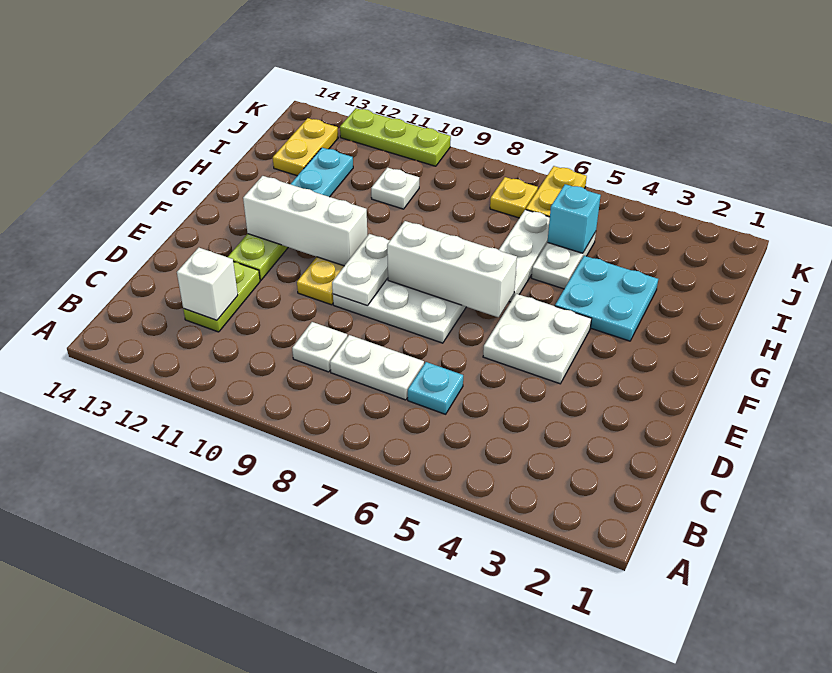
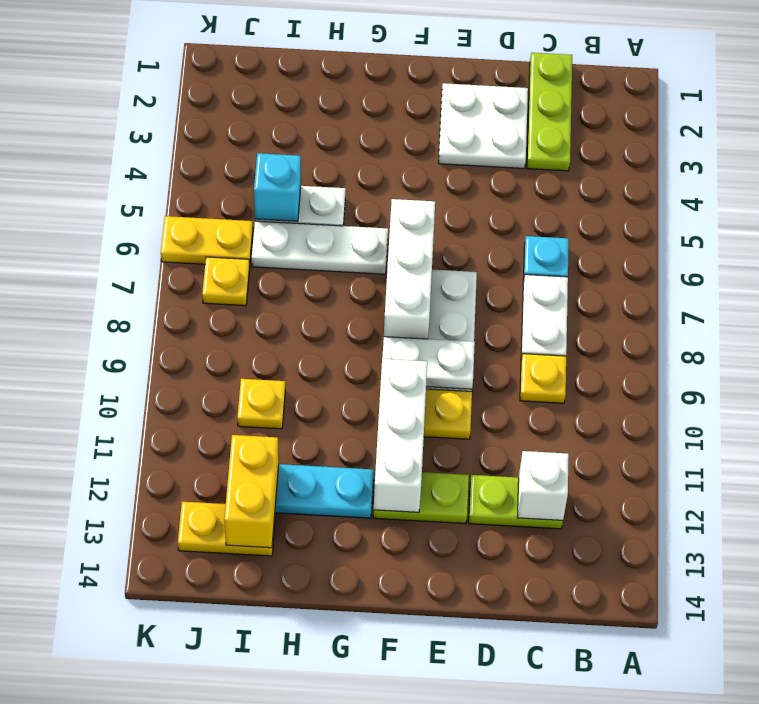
white 1x1 plate [292,322,347,372] -> yellow 1x1 plate [520,354,566,403]
white 2x2 plate [483,294,592,384] -> white 2x2 plate moved to [439,83,528,168]
cyan 2x2 plate [555,256,658,341] -> none
white 1x1 plate [371,168,419,209] -> yellow 1x1 plate [237,379,285,429]
none -> yellow 1x2 brick [224,435,279,548]
lime 1x3 plate [340,108,451,166] -> lime 1x3 plate moved to [527,53,572,171]

